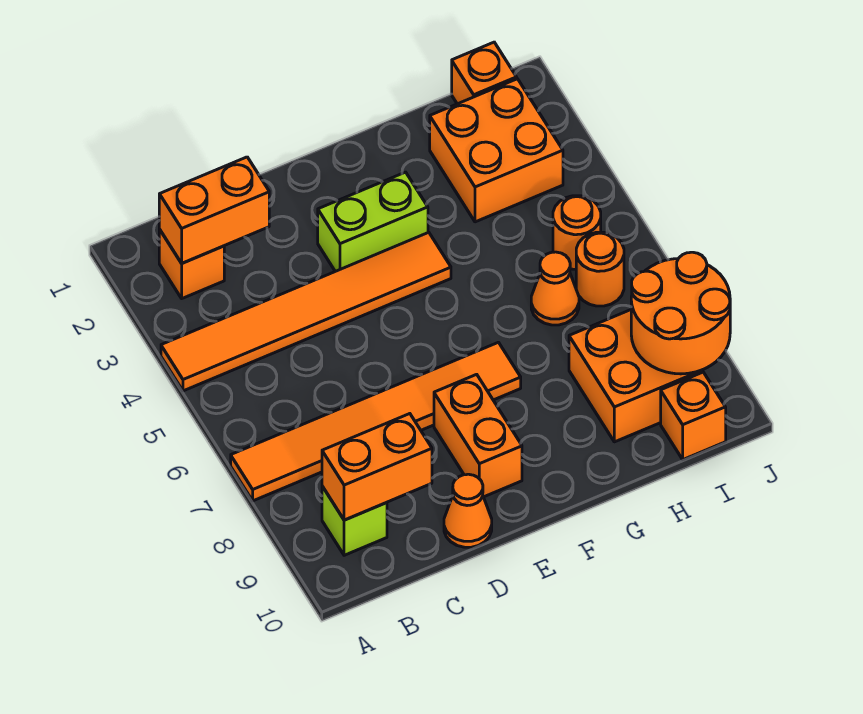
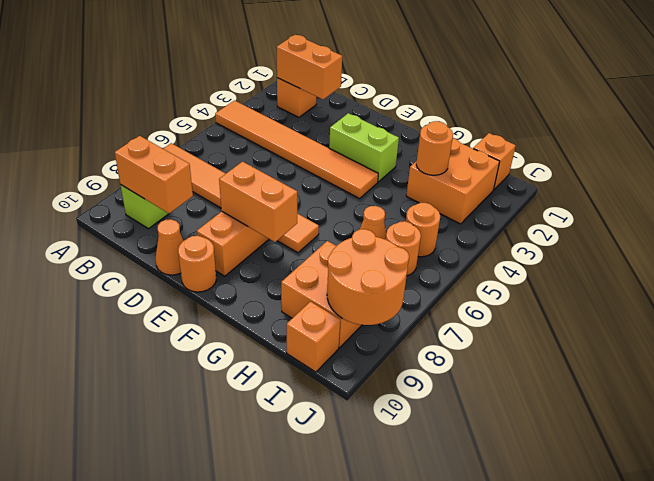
none -> orange 1x2 brick [219,162,297,242]
none -> orange 1x1 round brick [178,236,216,292]
none -> orange 1x1 round brick [416,121,453,175]

